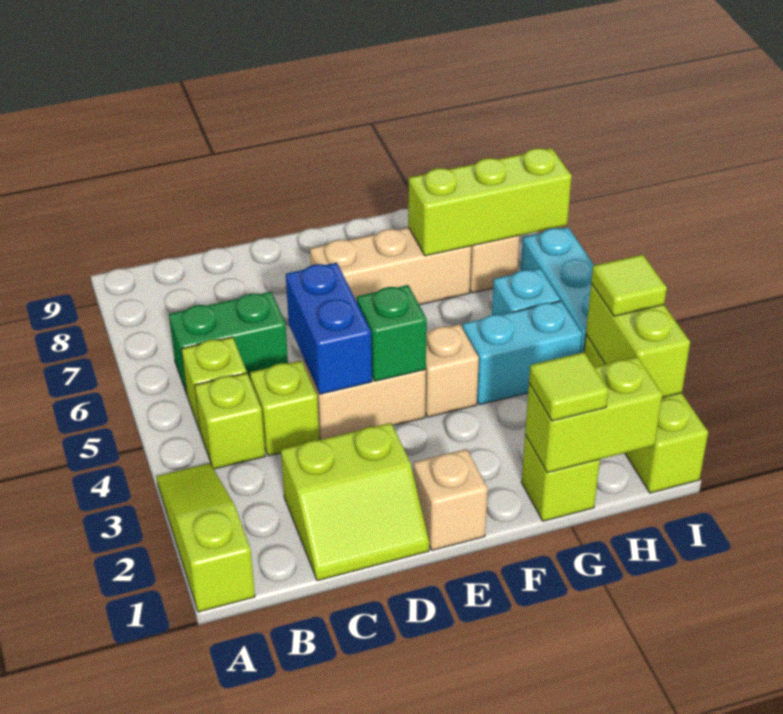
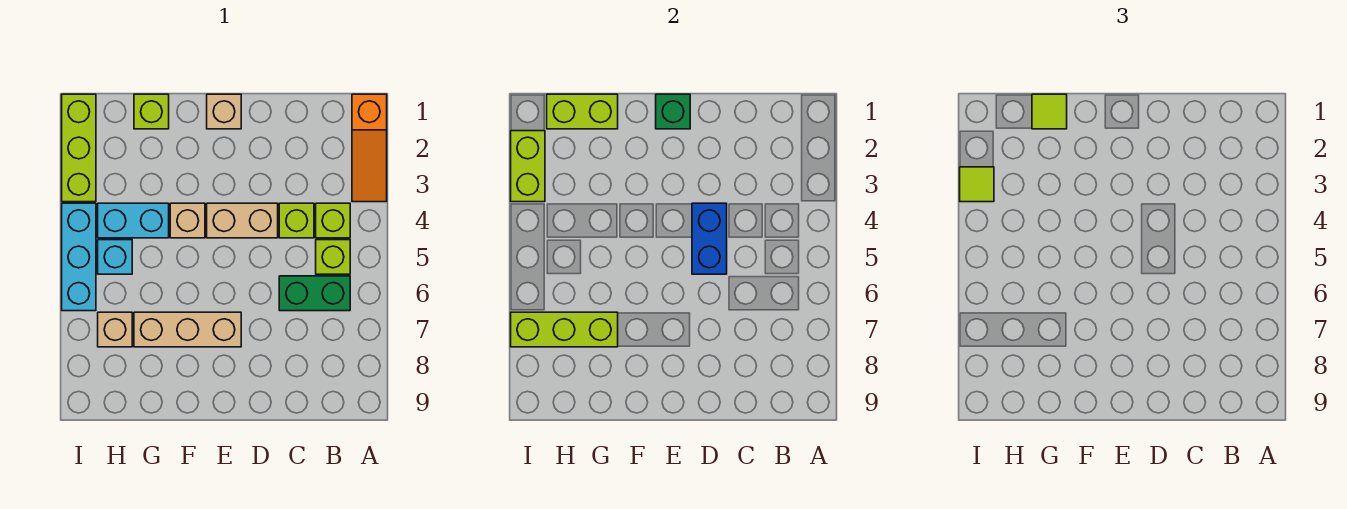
lime 1x3 slope [157,463,255,612] -> orange 1x3 slope [352,94,387,202]
lime 2x2 slope [281,423,429,581] -> none
green 1x1 brick [357,285,427,381] -> green 1x1 brick moved to [656,94,690,129]

